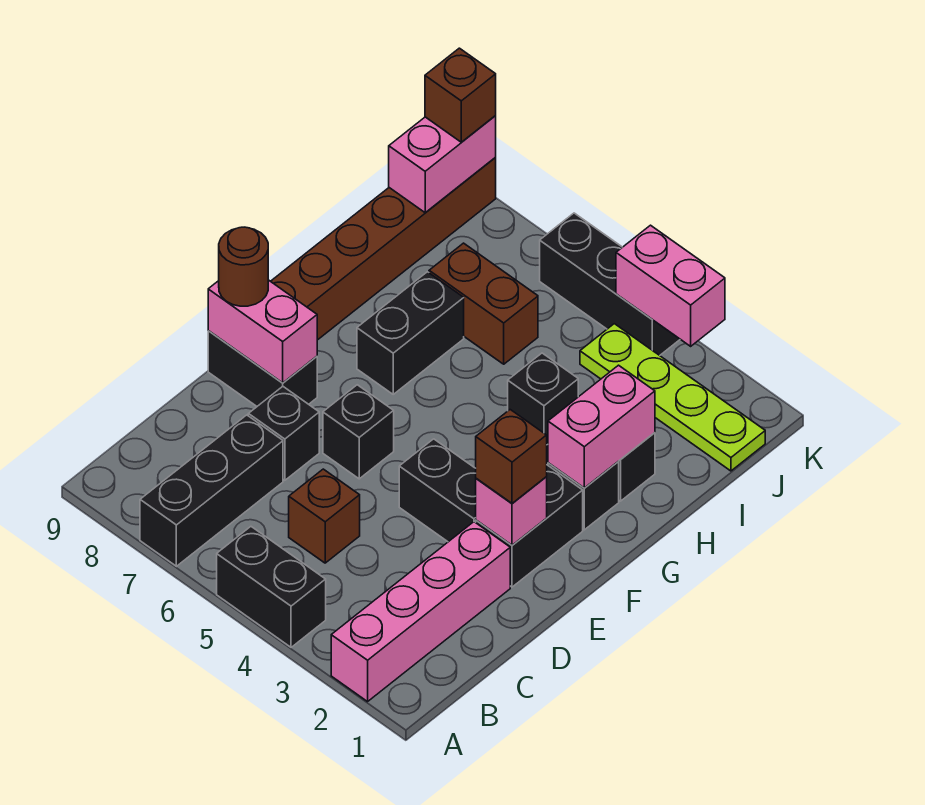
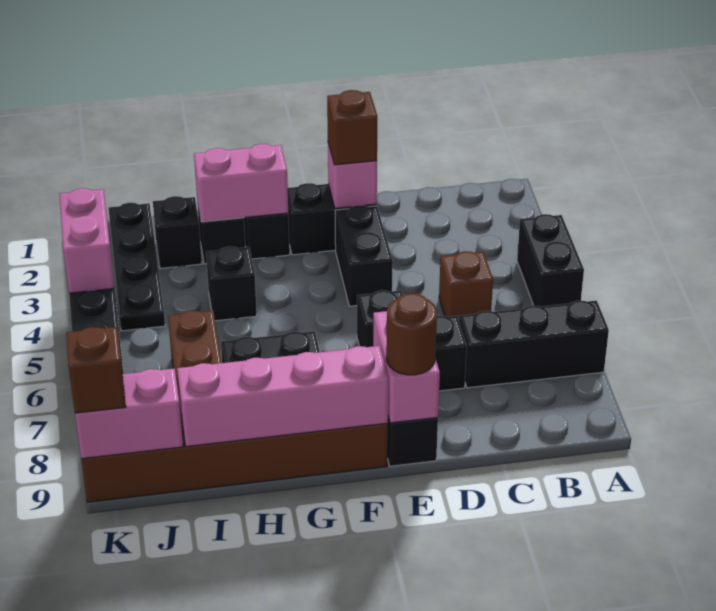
pink 1x4 brick [331,522,510,702] -> pink 1x4 brick moved to [177,346,388,447]
none -> black 1x1 brick [153,196,202,268]
lime 1x4 plate [580,324,765,471] -> black 1x4 plate [108,203,165,331]

